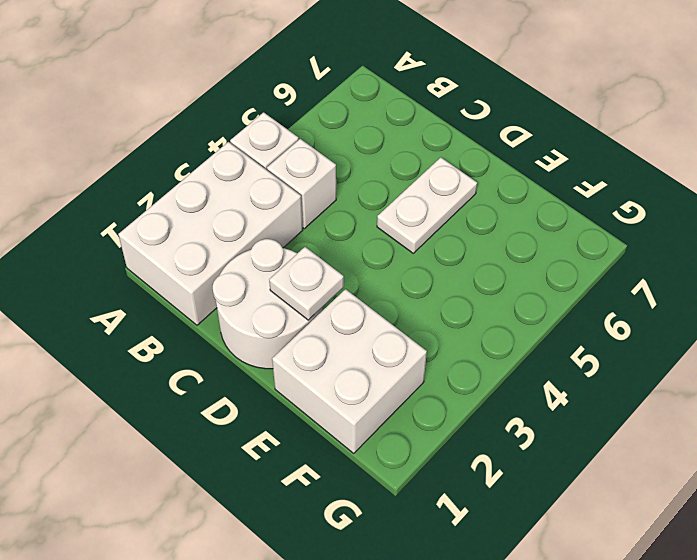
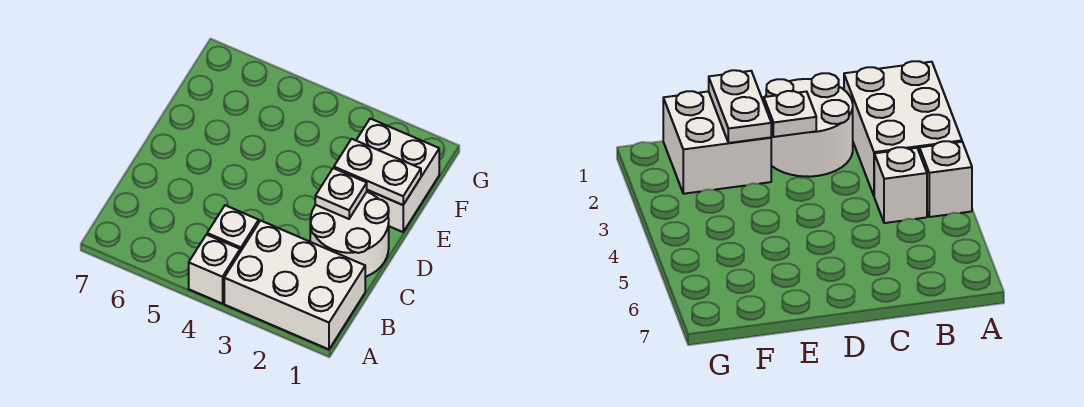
white 1x2 plate [377,157,477,253] -> white 1x2 plate moved to [334,139,421,205]

